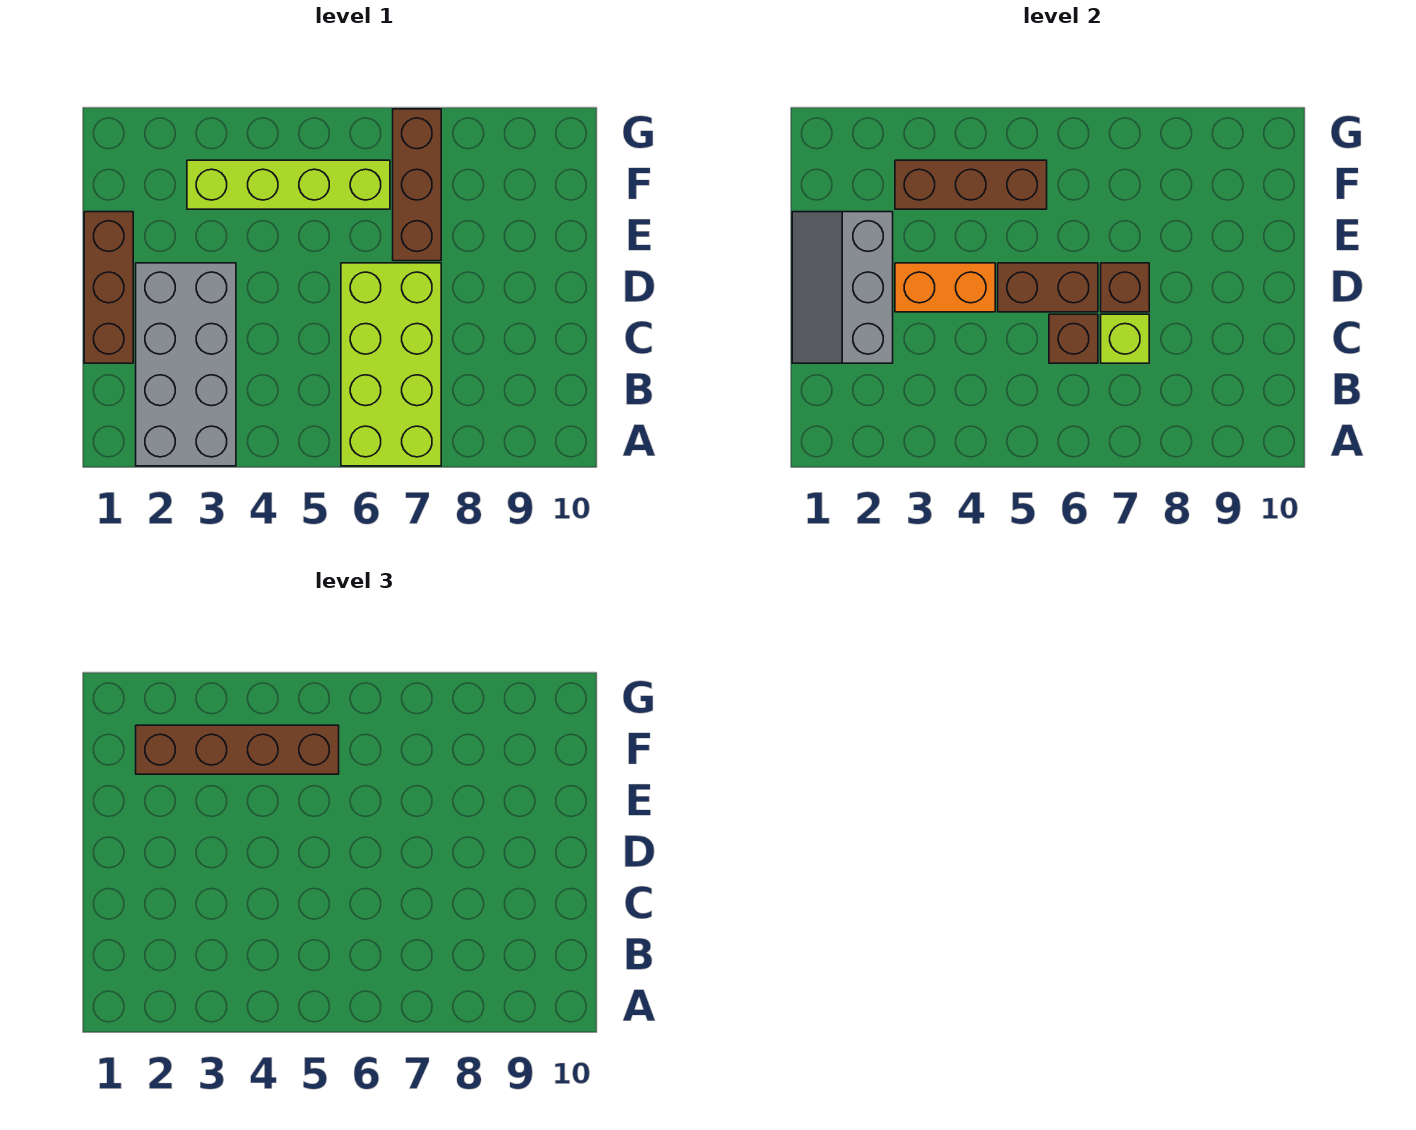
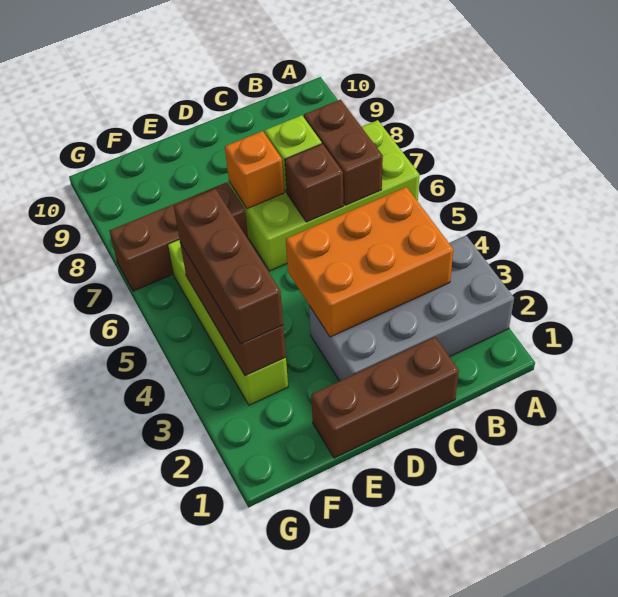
grey 2x3 slope [792,212,893,363] -> none
orange 1x2 brick [895,263,995,312] -> orange 2x3 brick [286,187,453,337]
brown 1x2 brick [998,263,1098,312] -> brown 1x2 brick moved to [304,100,383,205]
brown 1x1 brick [1101,263,1149,312] -> orange 1x1 brick [225,131,284,209]
brown 1x4 brick [136,725,339,774] -> brown 1x3 brick [174,189,283,344]

